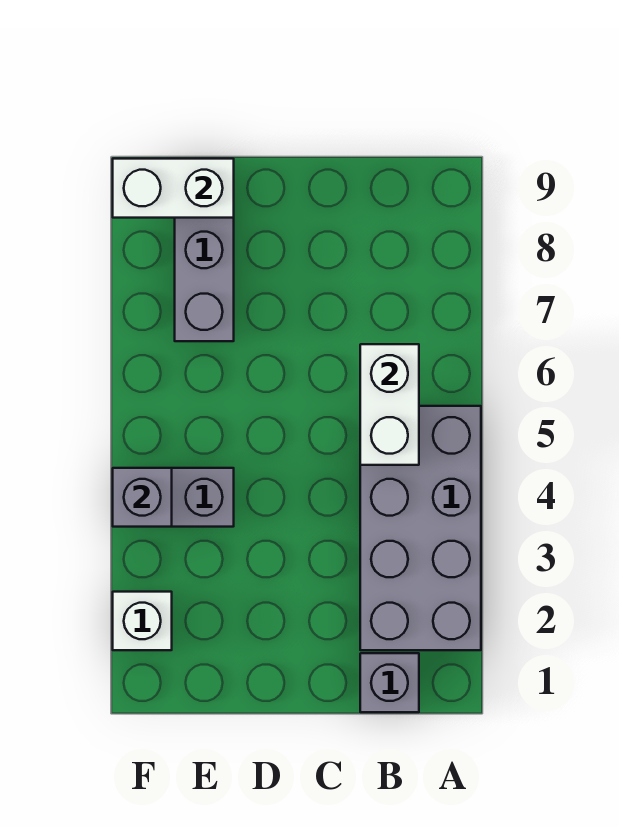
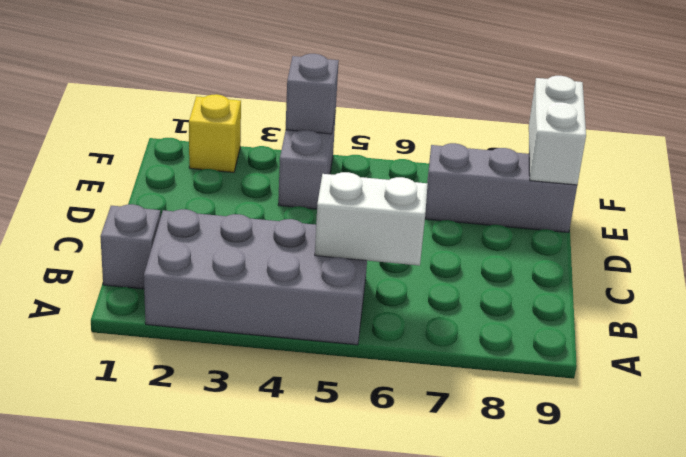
white 1x1 brick [113,592,172,650] -> yellow 1x1 brick [189,94,241,172]

